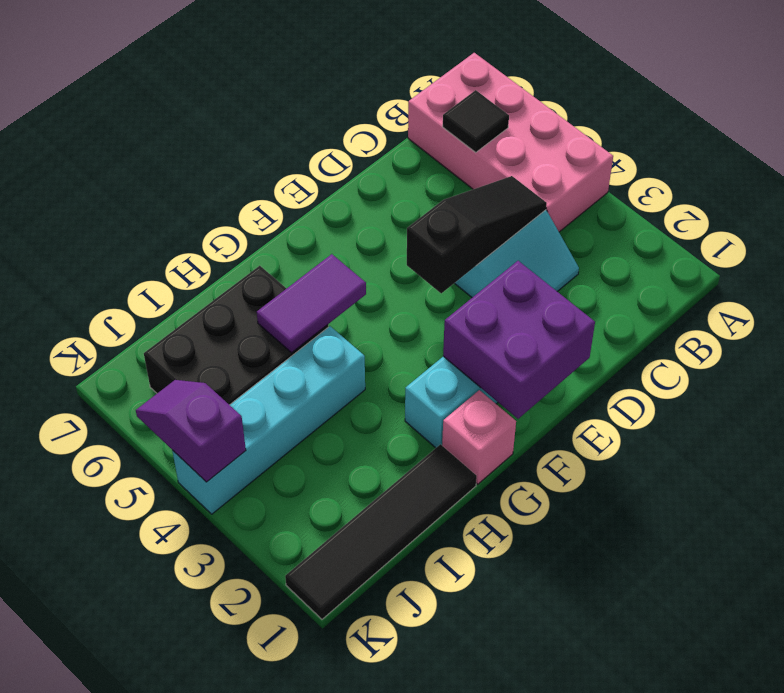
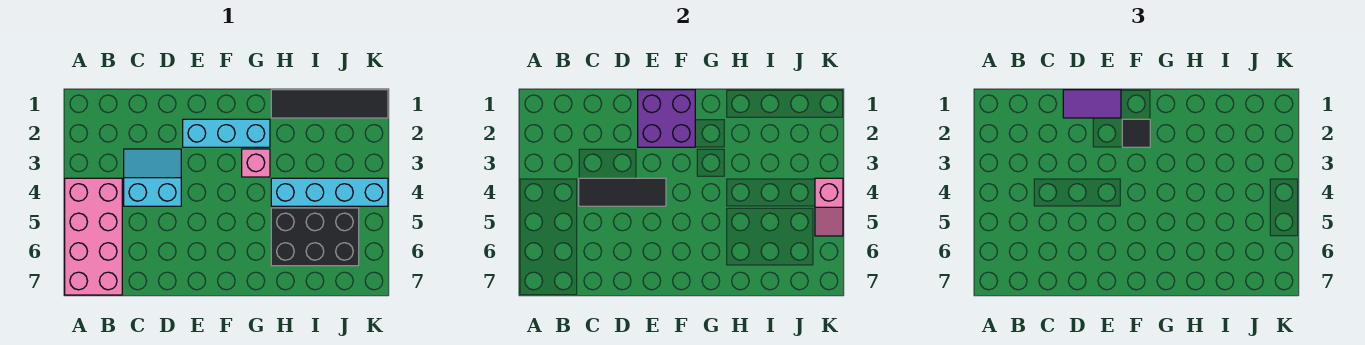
black 1x1 tile [443,90,509,153] -> black 1x1 tile moved to [1122,119,1150,147]
black 1x3 slope [407,176,547,293] -> black 1x3 tile [579,178,666,206]
pink 1x1 brick [442,390,516,484] -> pink 1x1 brick moved to [242,149,270,177]
purple 1x2 tile [257,254,366,353] -> purple 1x2 tile moved to [1063,90,1121,118]
purple 1x2 slope [136,380,246,482] -> pink 1x2 slope [815,178,843,236]

